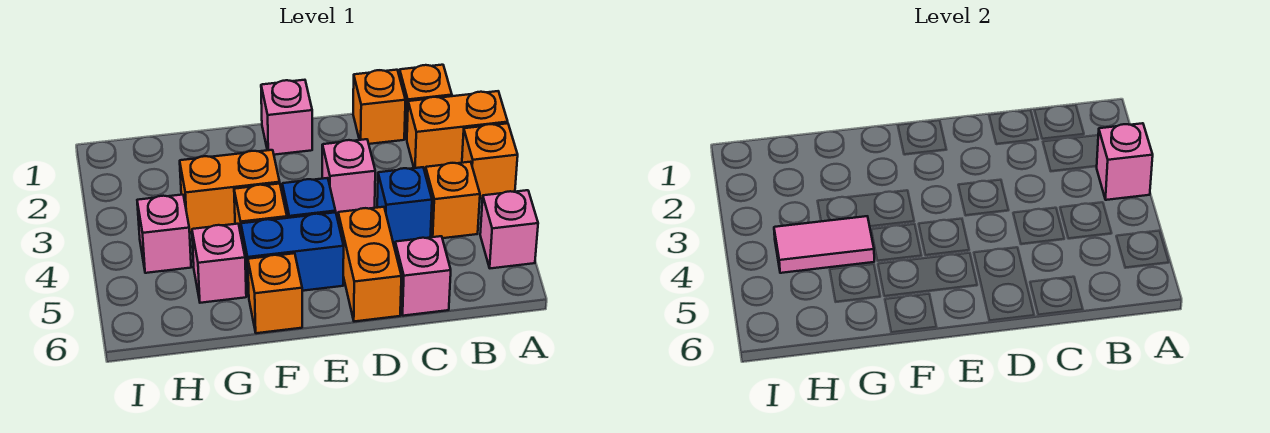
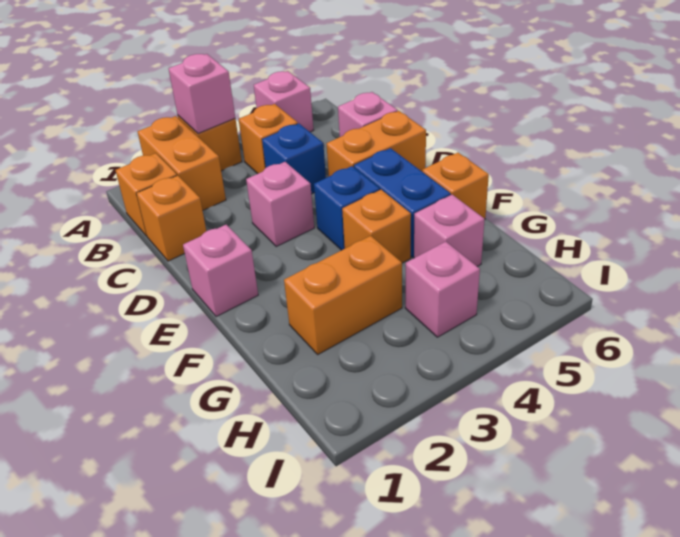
orange 1x2 brick [180,150,280,232] -> orange 1x2 brick turned to [284,236,402,354]
pink 1x2 tile [774,216,874,273] -> none

